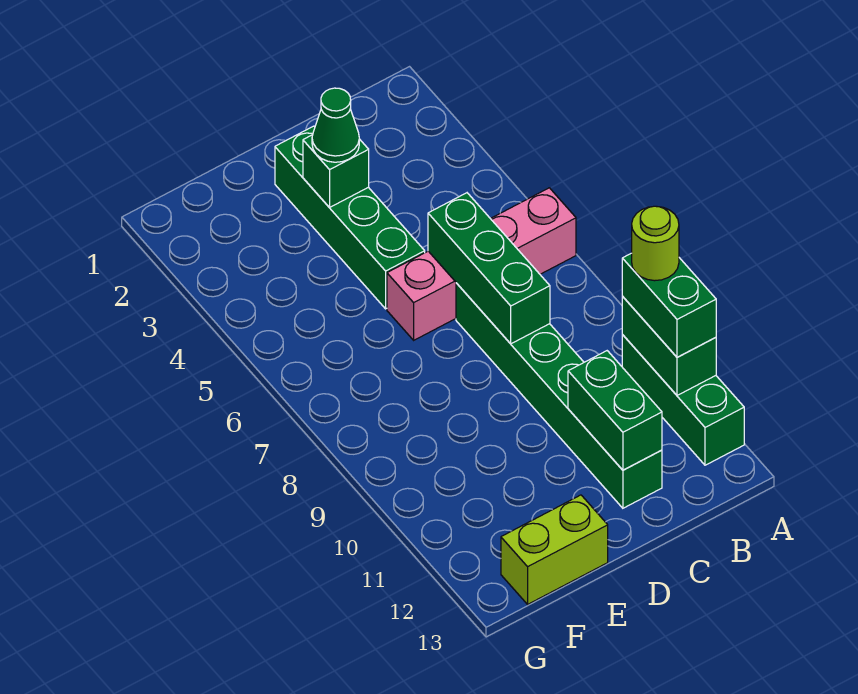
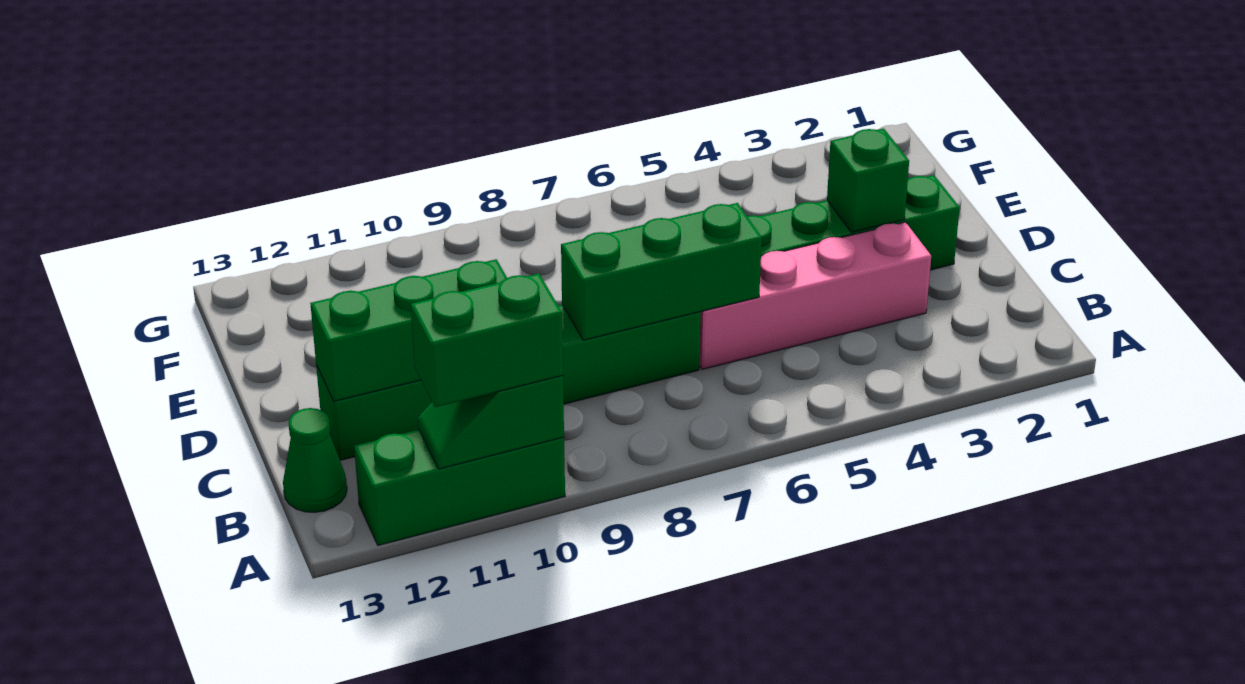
pink 1x4 brick [387,188,576,340] -> pink 1x4 brick turned to [699,222,931,369]
green 1x2 brick [622,296,716,395] -> green 1x2 slope [418,376,564,469]
lime 1x1 round brick [632,206,679,281] -> none
green 1x2 brick [568,351,662,470] -> green 1x3 brick [310,259,507,401]
green 1x1 cone [312,88,359,162] -> green 1x1 cone moved to [283,408,347,512]
lime 1x2 brick [501,495,608,604] -> none

